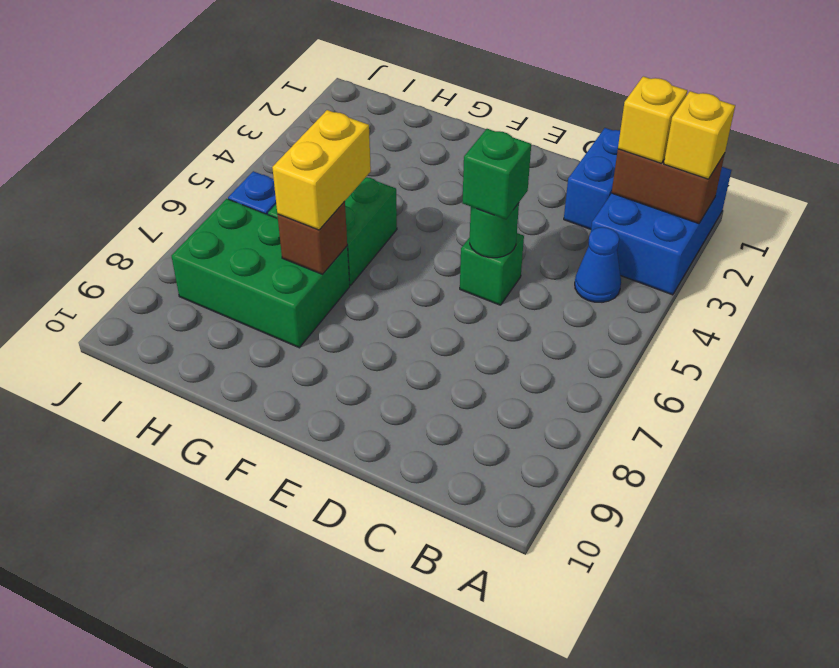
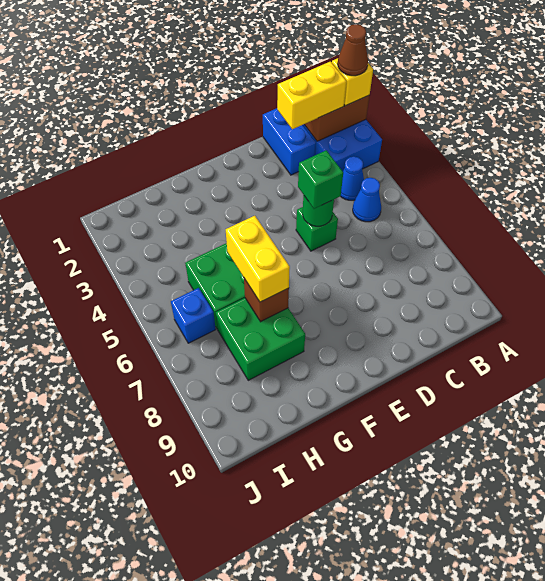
none -> brown 1x1 cone [338,24,368,76]
yellow 1x1 brick [618,76,687,163] -> yellow 1x2 brick [277,62,346,129]
none -> blue 1x1 cone [353,178,381,222]
green 2x3 brick [171,199,350,348] -> green 2x2 brick [216,298,305,380]

